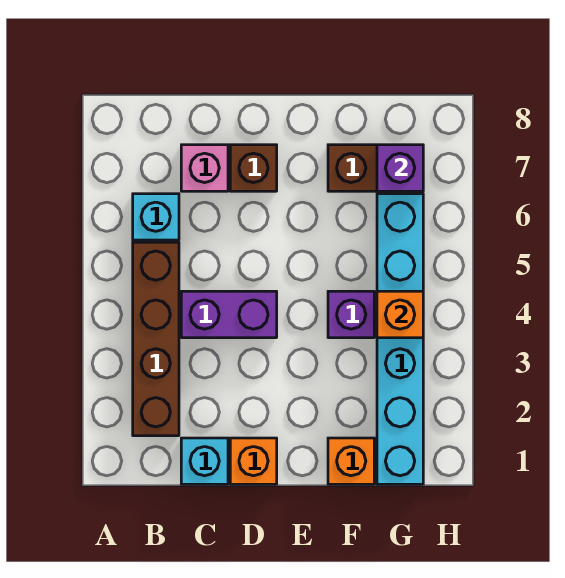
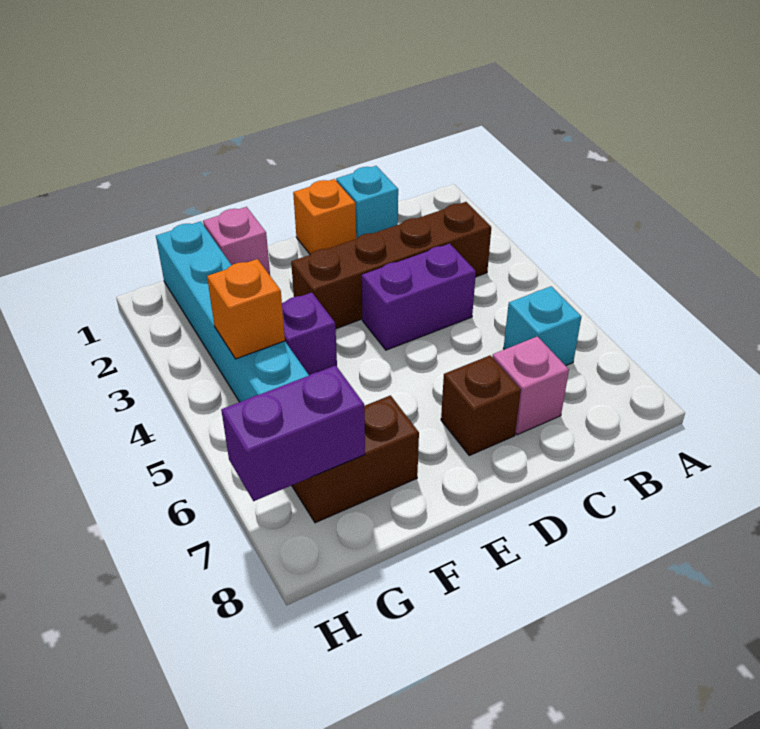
brown 1x4 brick [133,242,179,436] -> brown 1x4 brick turned to [291,202,491,329]
orange 1x1 brick [328,438,374,484] -> pink 1x1 brick [203,207,270,275]
purple 1x1 brick [377,145,423,191] -> purple 1x2 brick [221,365,365,501]

